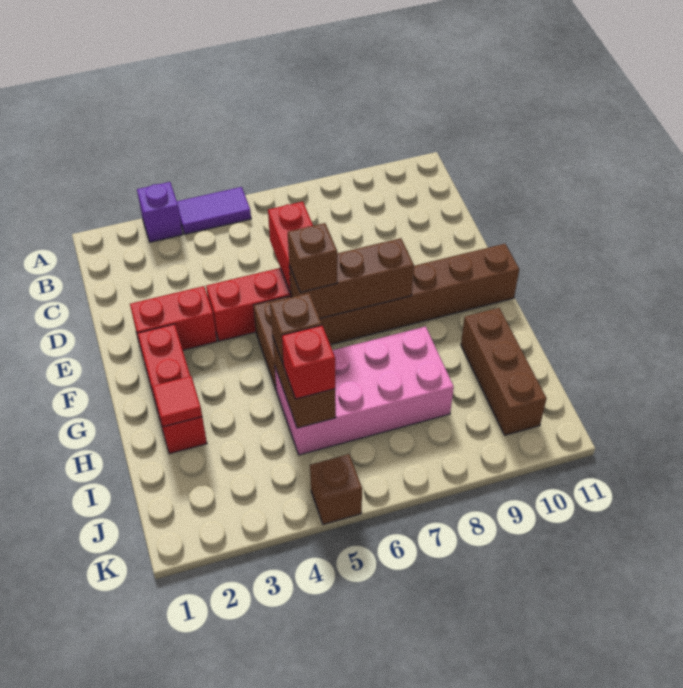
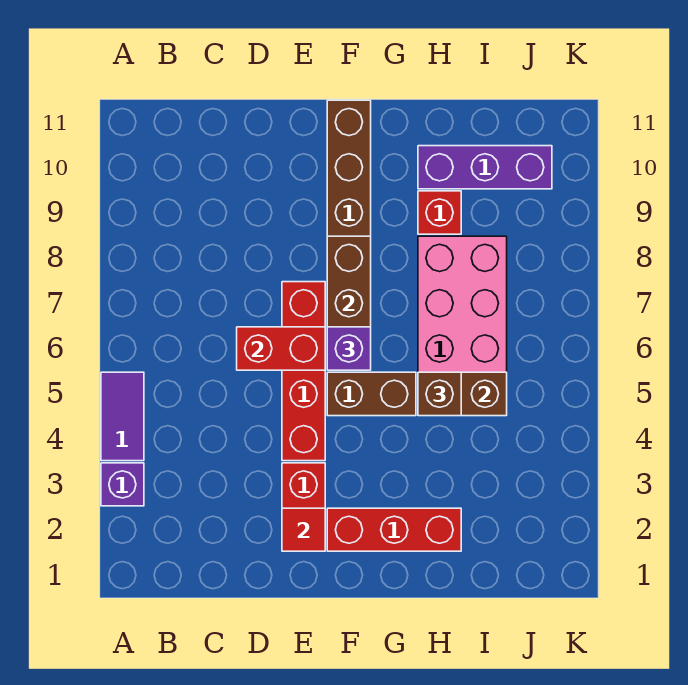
brown 1x1 brick [288,223,337,292] -> purple 1x1 brick [327,327,371,370]
red 1x1 tile [152,376,202,427] -> red 1x1 tile moved to [282,508,325,551]
brown 1x3 brick [461,308,547,435] -> purple 1x3 brick [418,146,552,189]
red 1x1 brick [282,326,335,399] -> red 1x1 brick moved to [418,191,461,234]
brown 1x1 brick [310,454,362,524] -> none

